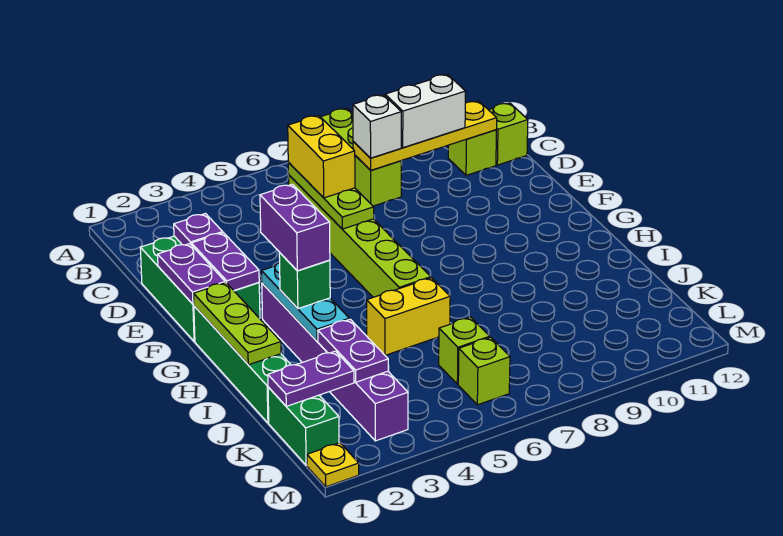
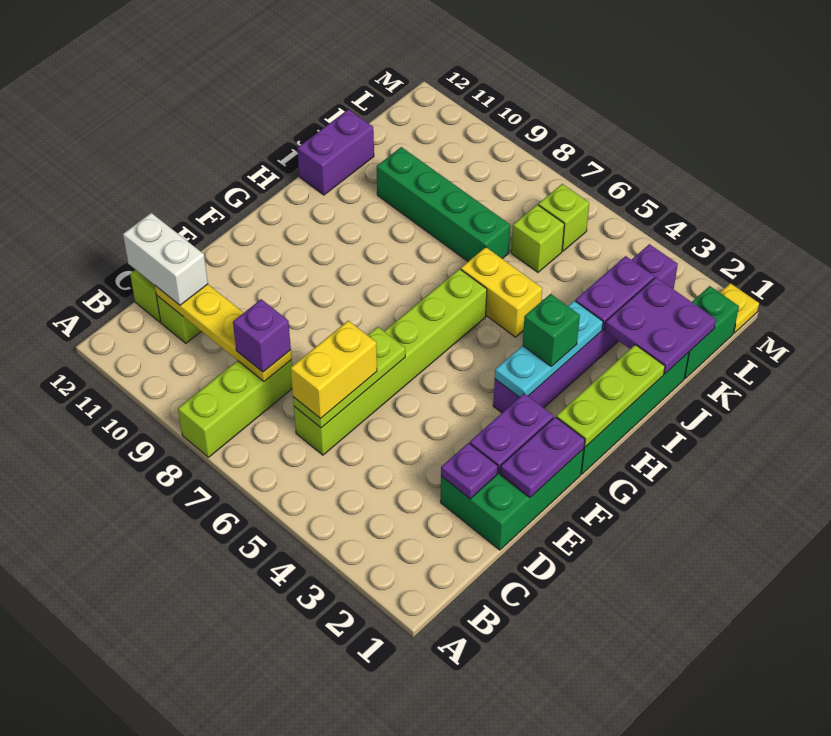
white 1x1 brick [353,95,401,158] -> purple 1x1 brick [233,299,291,372]
white 1x2 brick [385,74,465,148] -> white 1x2 brick moved to [123,213,208,305]
purple 1x2 brick [260,184,330,271] -> purple 1x2 brick moved to [297,109,374,195]
none -> green 1x4 brick [377,147,510,261]
purple 1x2 plate [268,351,354,406] -> purple 2x2 plate [605,277,716,374]

